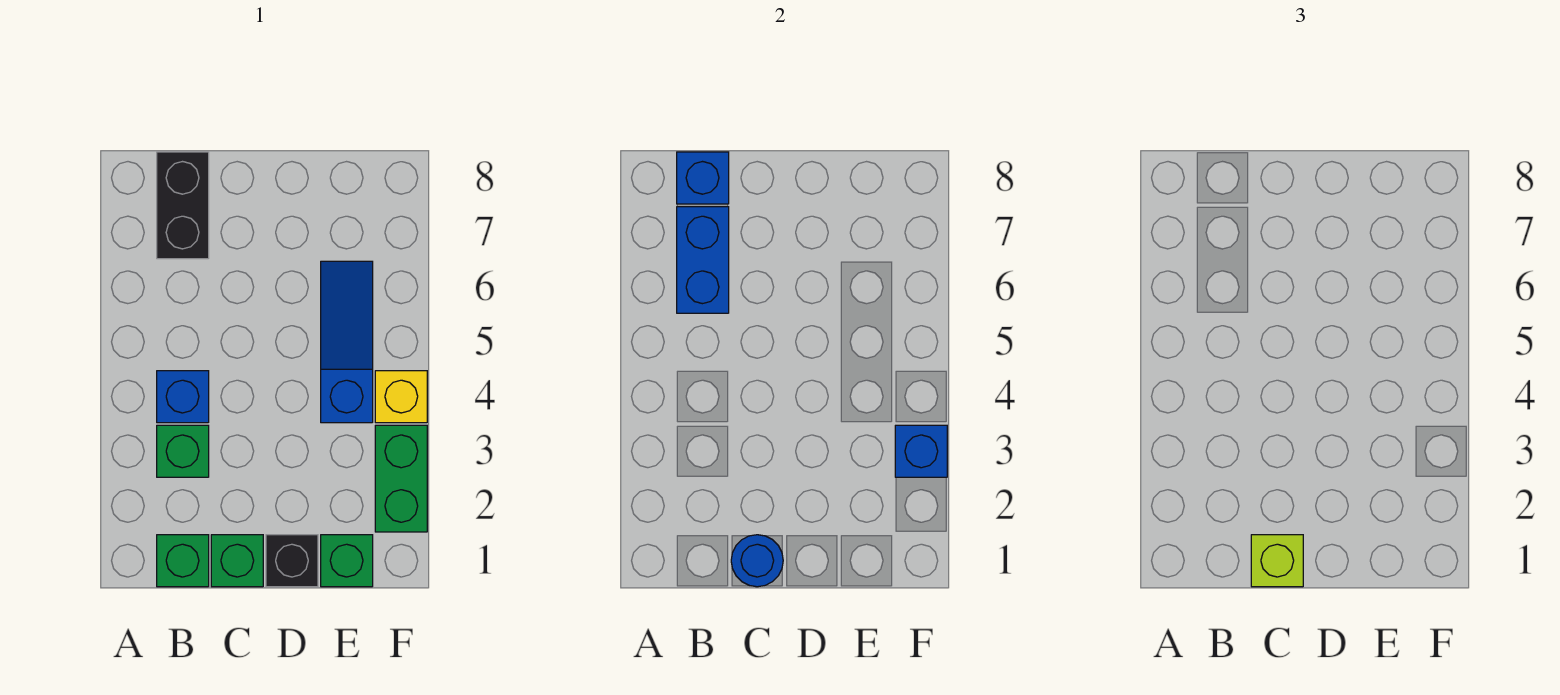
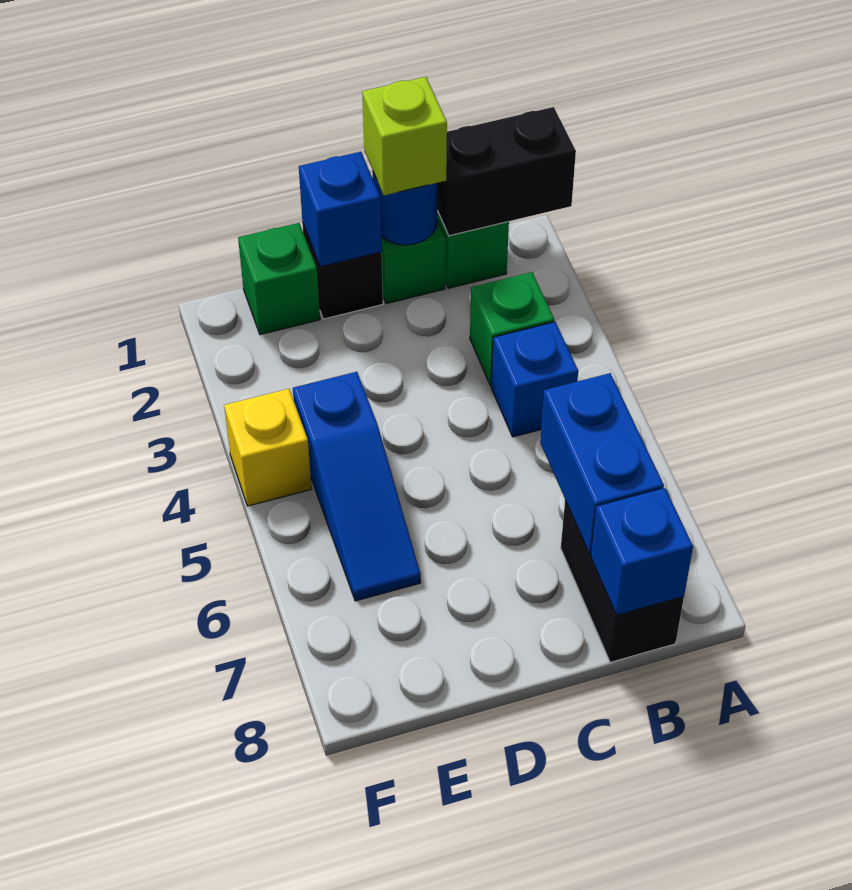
none -> black 1x2 brick [437,107,576,236]
green 1x2 brick [375,425,427,532] -> none
blue 1x1 brick [895,425,947,477] -> blue 1x1 brick moved to [299,152,382,267]

